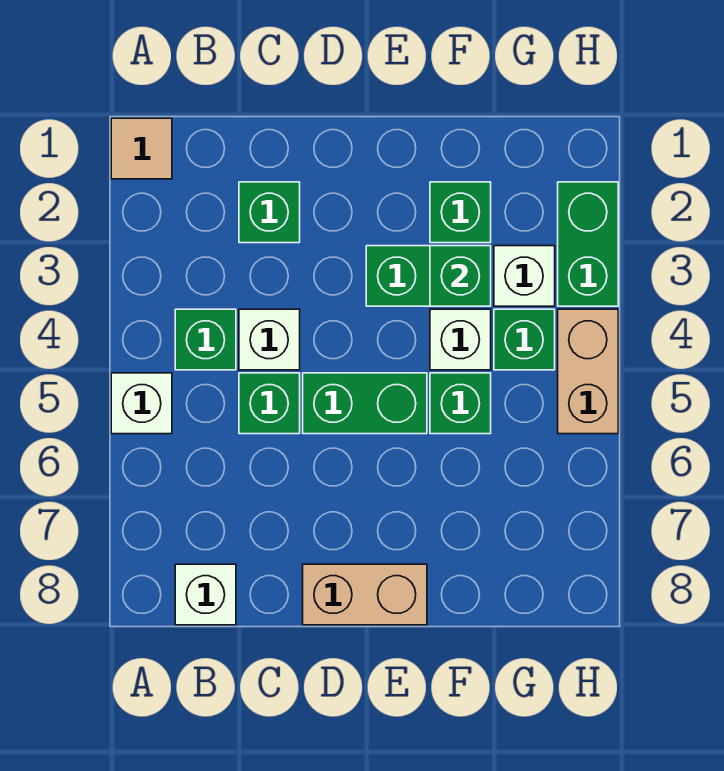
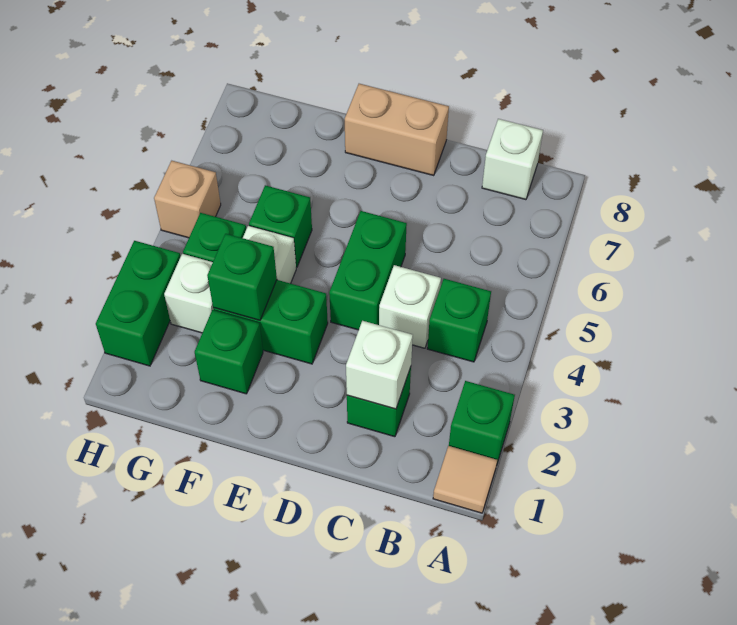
white 1x1 brick [111,373,172,434] -> white 1x1 brick moved to [346,321,413,409]
green 1x1 brick [239,373,300,434] -> green 1x1 brick moved to [449,381,515,463]
green 1x2 brick [303,373,427,434] -> green 1x2 brick turned to [329,211,407,330]
tan 1x2 brick [558,309,618,434] -> tan 1x1 brick [154,161,221,238]

